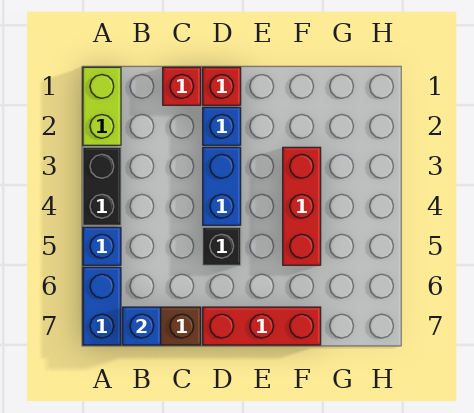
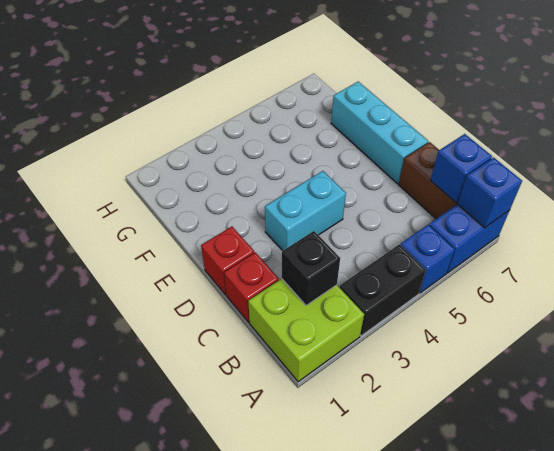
lime 1x2 brick [83,67,121,145] -> lime 2x2 brick [248,279,364,382]
blue 1x1 brick [203,107,241,145] -> blue 1x1 brick moved to [458,157,522,228]
blue 1x2 brick [203,147,241,225] -> cyan 1x2 brick [265,171,346,251]
black 1x1 brick [203,227,241,265] -> black 1x1 brick moved to [282,231,340,305]
red 1x3 brick [203,307,321,345] -> cyan 1x3 brick [331,82,428,184]
red 1x3 brick [283,147,321,265] -> none

